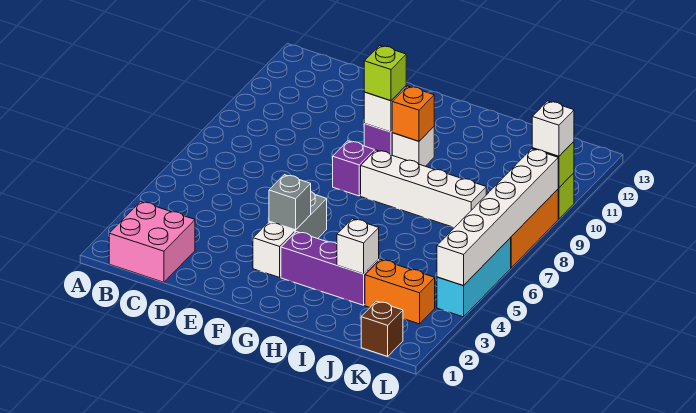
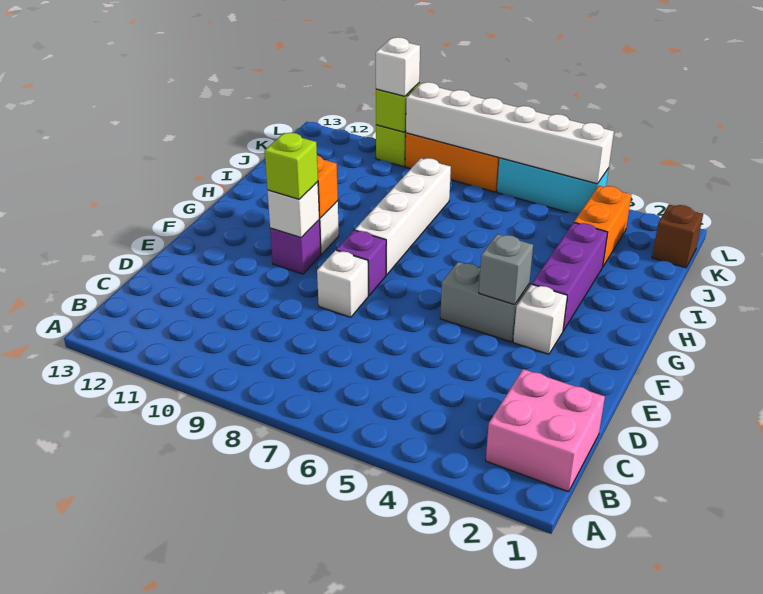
white 1x1 brick [337,219,379,274] -> white 1x1 brick moved to [317,250,368,317]

